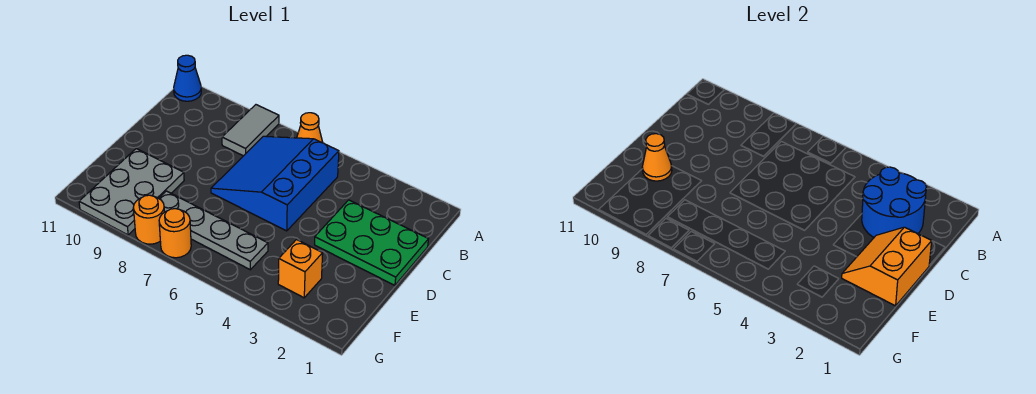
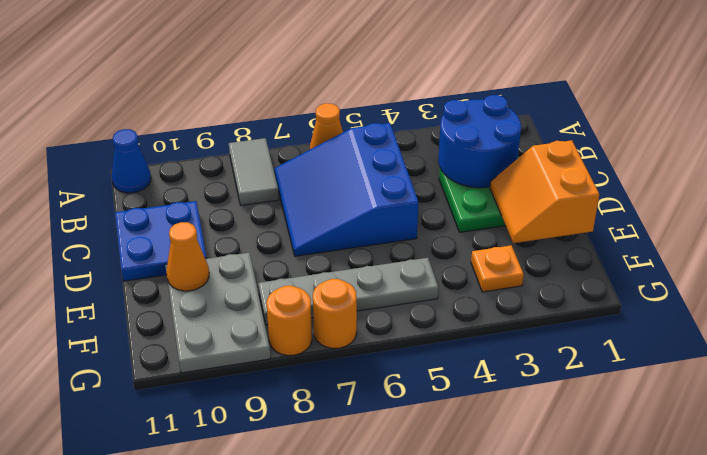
none -> blue 2x2 plate [115,201,207,281]
orange 1x1 brick [278,240,323,298] -> orange 1x1 plate [471,245,524,292]

